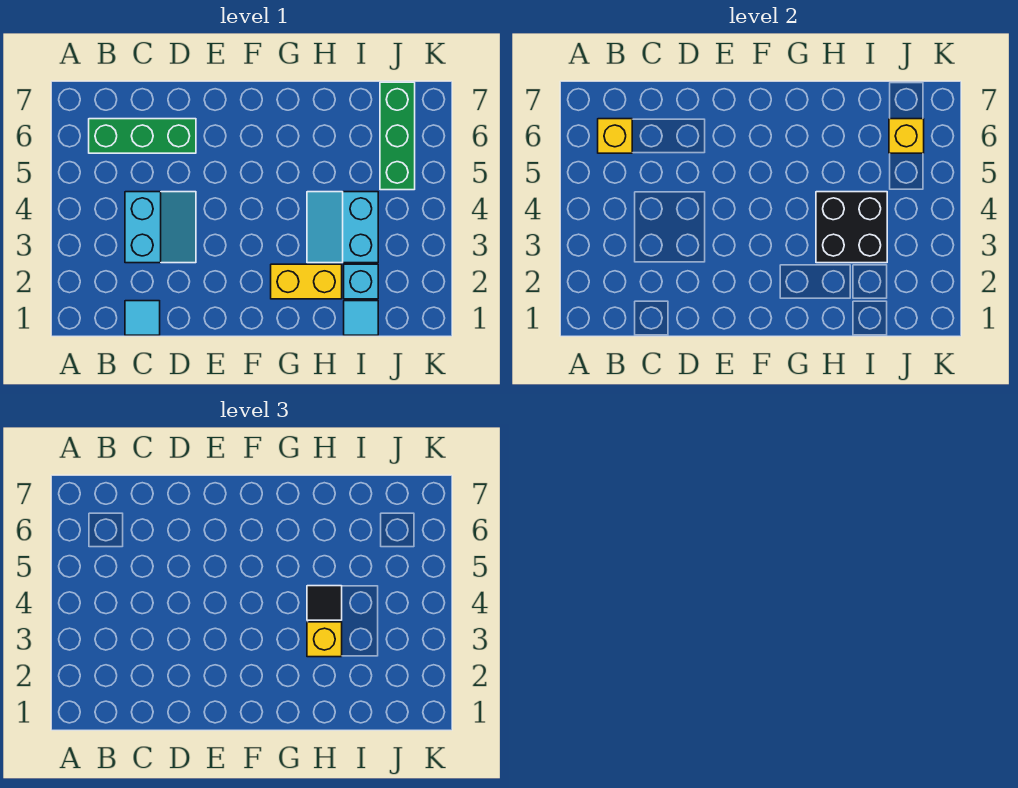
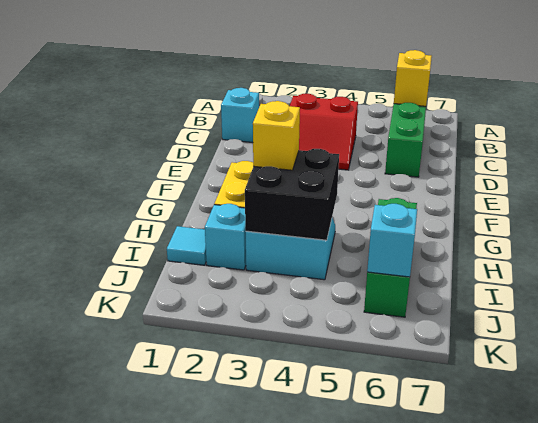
cyan 1x1 tile [125,301,160,335] -> cyan 1x1 brick [221,88,259,142]
cyan 2x2 slope [125,192,196,263] -> red 2x2 slope [290,94,358,170]
black 1x1 tile [307,586,342,620] -> none
green 1x3 brick [380,82,415,190] -> green 1x3 brick turned to [364,198,417,317]
yellow 1x1 brick [889,119,924,153] -> cyan 1x1 brick [367,204,417,277]

